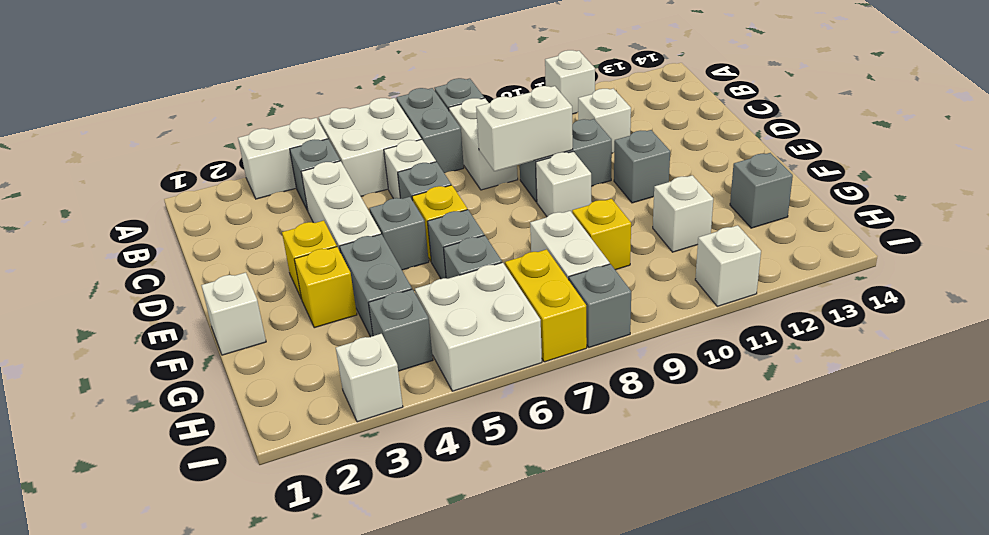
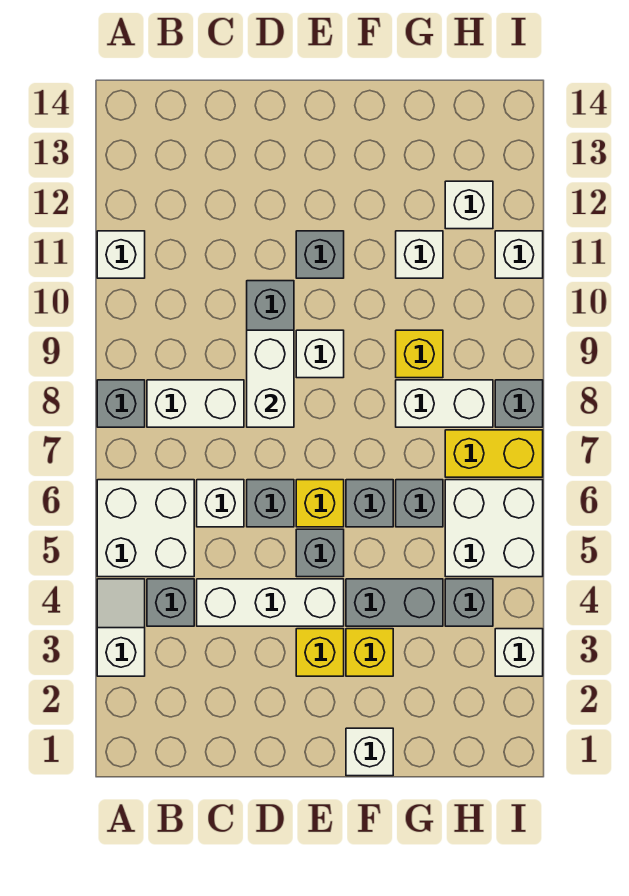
white 1x2 brick [238,118,328,199] -> white 1x2 slope [97,579,145,676]
grey 1x2 brick [396,88,464,173] -> none
white 1x1 brick [578,89,631,153] -> white 1x1 brick moved to [445,181,493,229]
grey 1x1 brick [730,153,793,228] -> none

